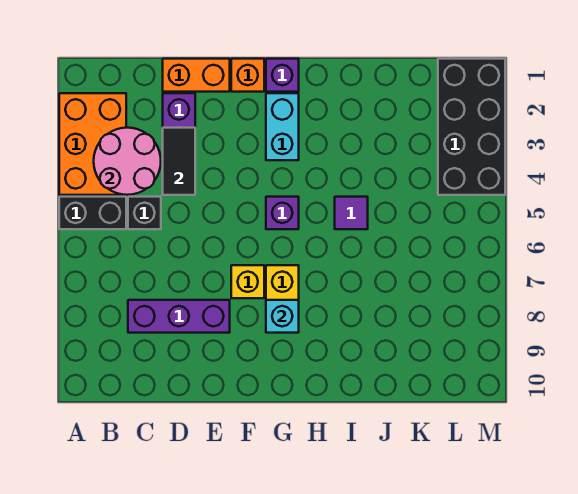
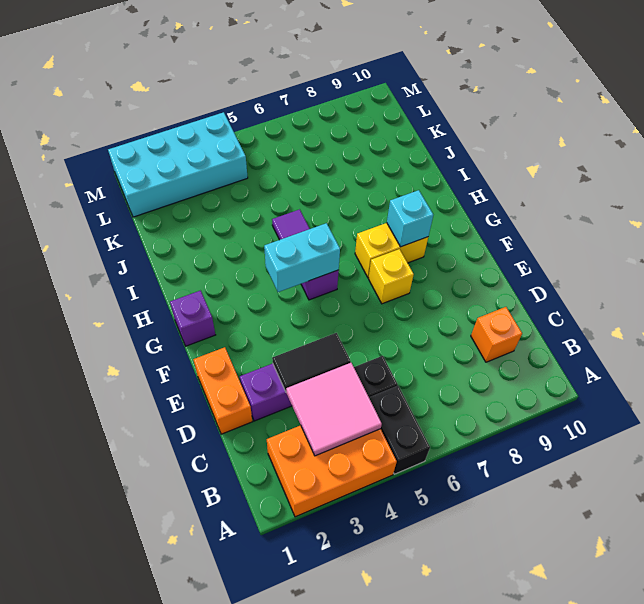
pink 2x2 round brick [94,128,161,195] -> pink 2x2 tile [286,363,382,456]
purple 1x3 brick [128,300,230,333] -> none
orange 1x1 brick [231,59,264,92] -> orange 1x1 brick moved to [471,307,522,362]
cyan 1x2 brick [266,93,299,160] -> cyan 1x2 brick moved to [264,223,340,292]
black 2x4 brick [438,59,505,195] -> cyan 2x4 brick [108,112,248,217]

